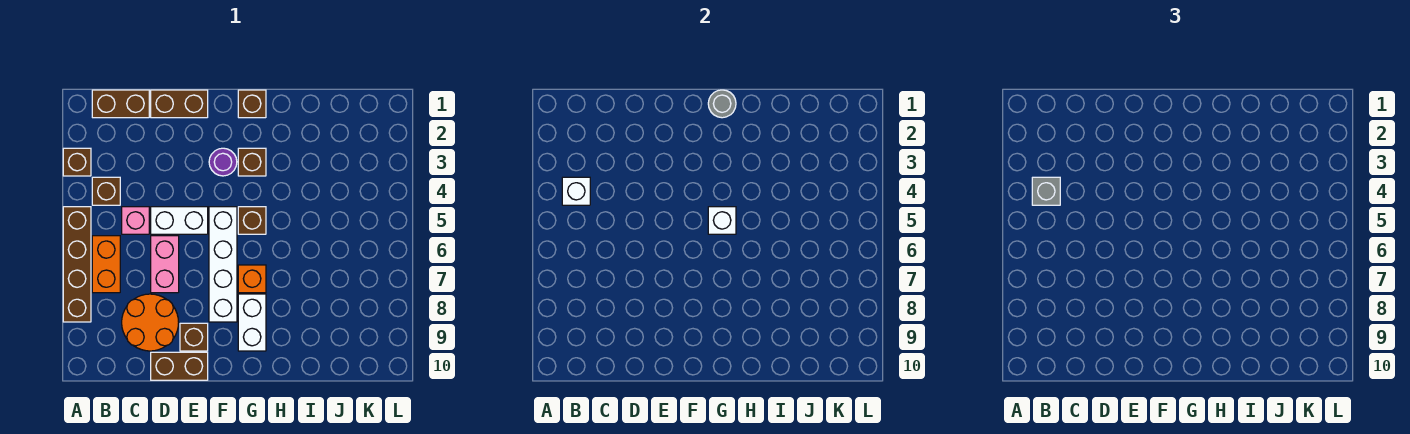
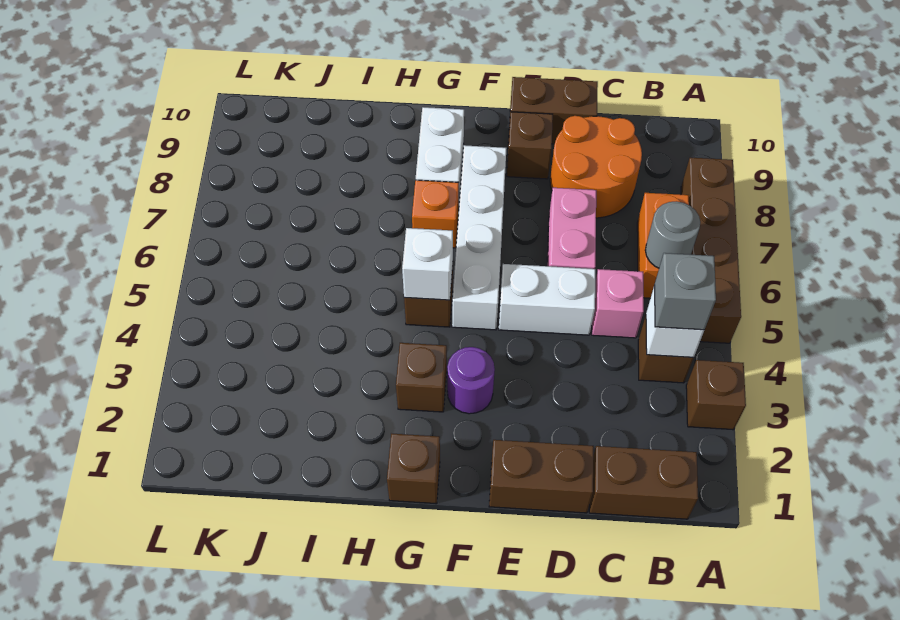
grey 1x1 round brick [708,90,736,118] -> grey 1x1 round brick moved to [645,201,700,268]

